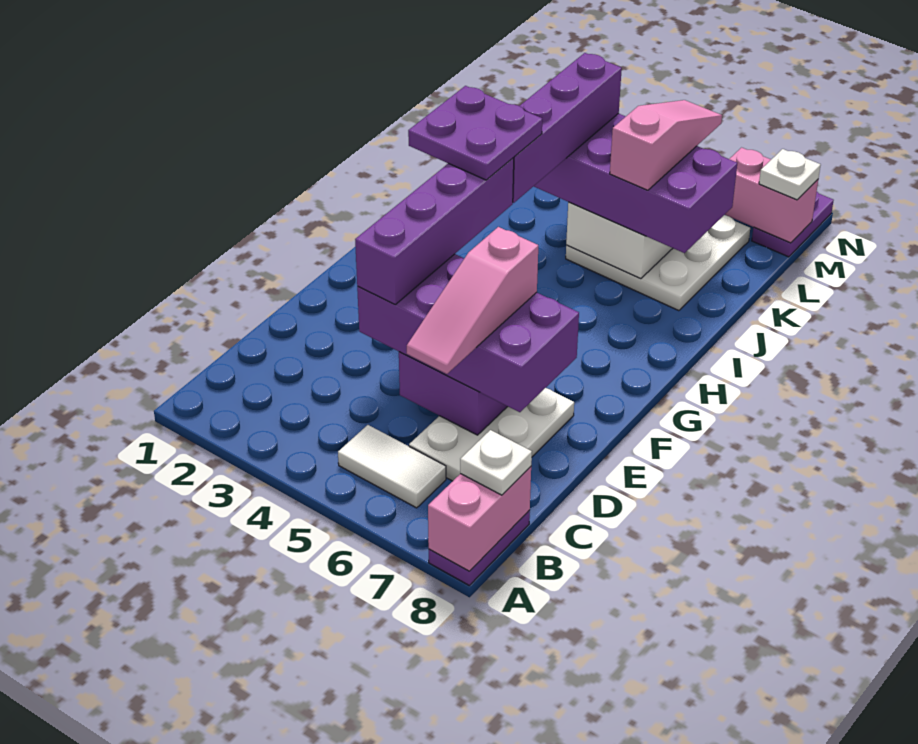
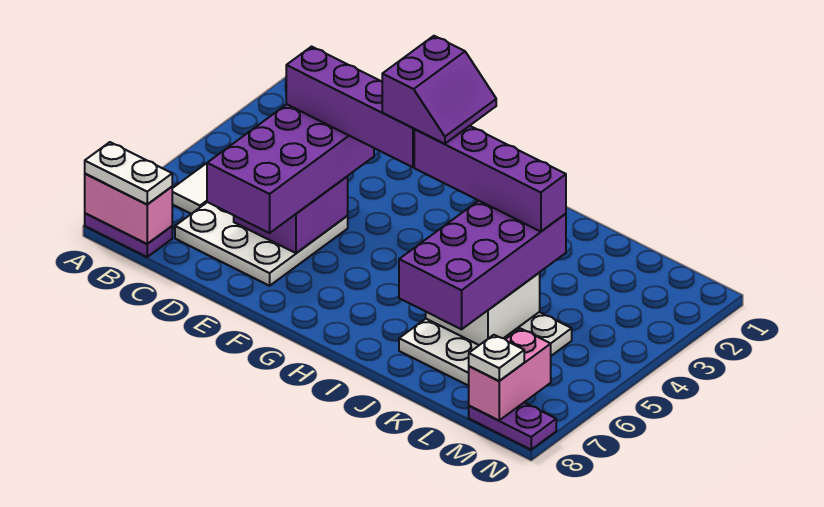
white 1x1 plate [460,430,532,495] -> white 1x2 plate [85,142,172,204]
white 2x3 plate [409,388,574,481] -> white 3x3 plate [175,202,348,286]
pink 1x3 slope [407,227,538,374] -> none
purple 2x2 plate [408,86,542,180] -> purple 2x2 slope [382,36,496,144]
pink 1x3 slope [610,100,722,190] -> none

